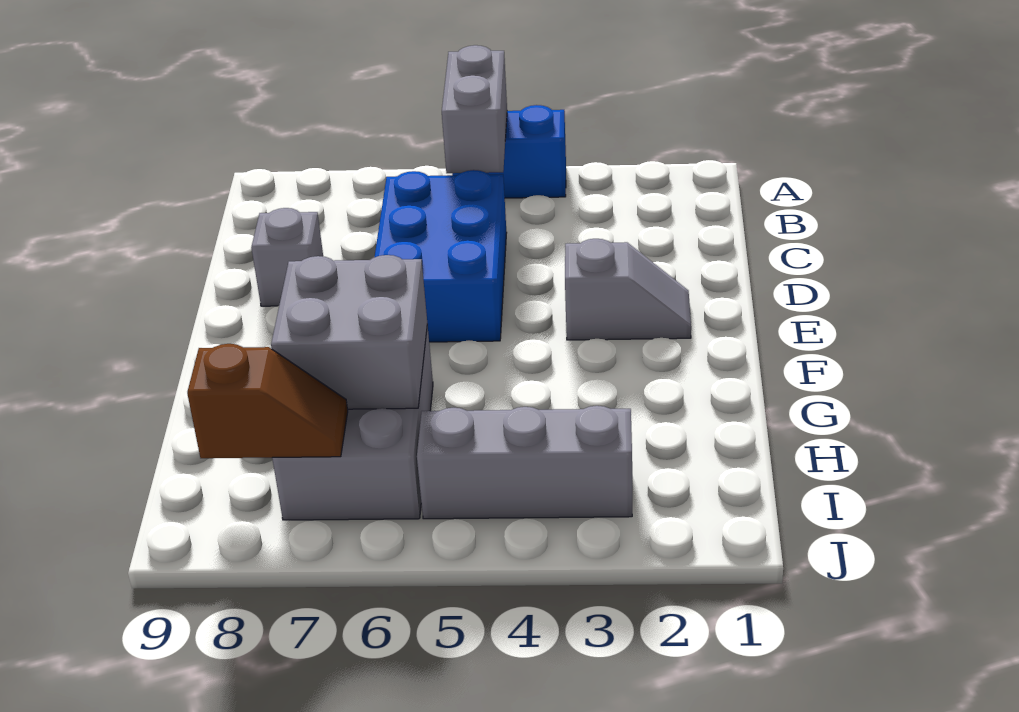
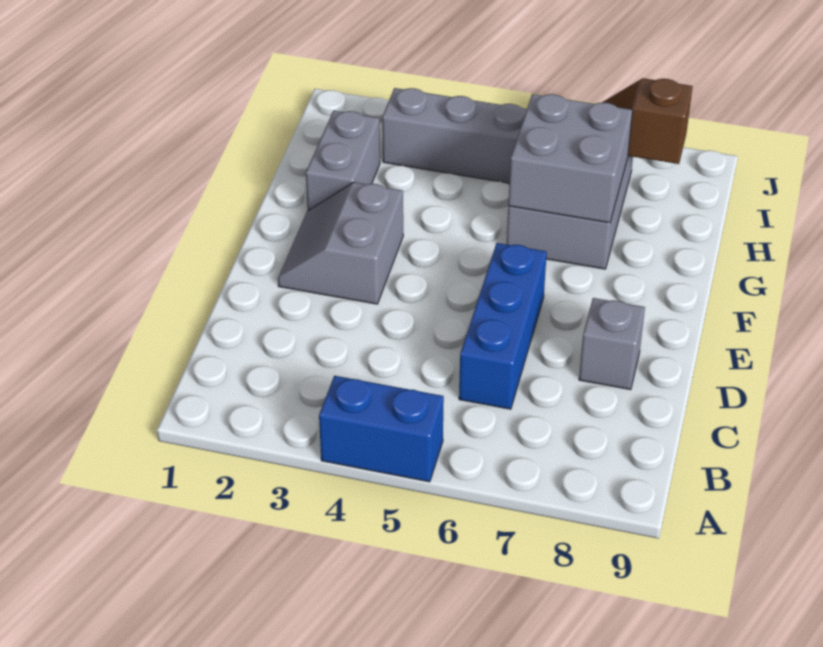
grey 1x2 brick [442,45,507,173] -> grey 1x2 brick moved to [306,111,380,211]
blue 2x3 brick [375,170,507,342] -> blue 1x3 brick [459,243,547,409]
grey 1x2 slope [565,239,691,340] -> grey 2x2 slope [278,182,403,304]

